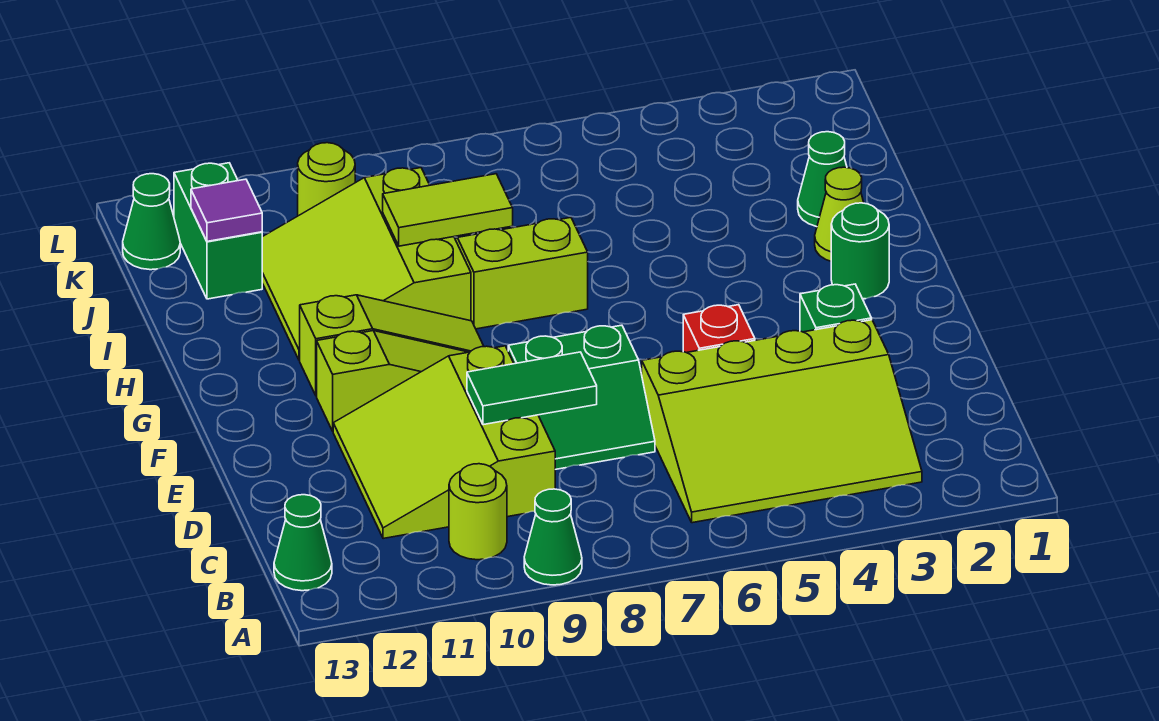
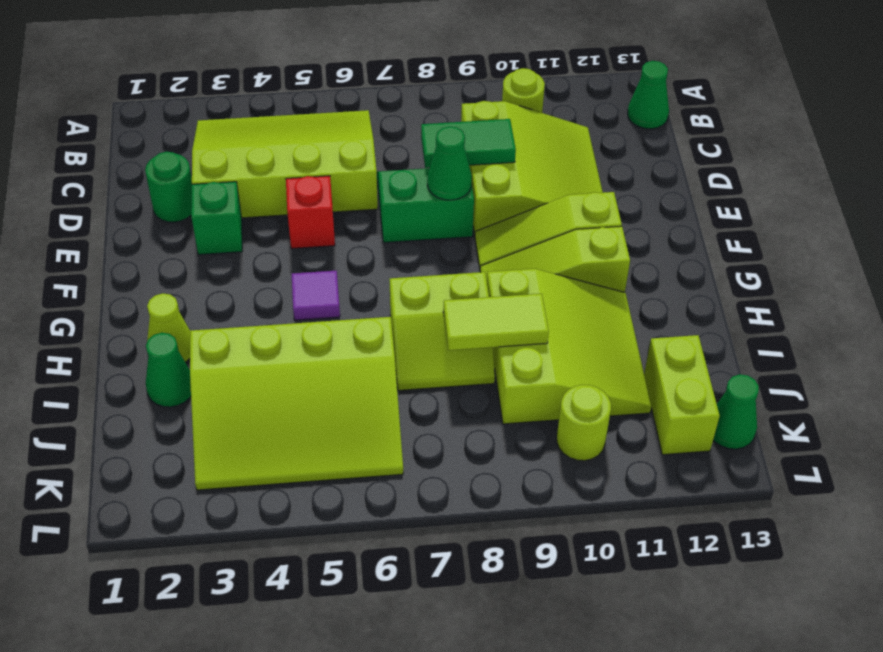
green 1x1 cone [524,489,582,585] -> green 1x1 cone moved to [427,126,472,200]
green 1x1 round brick [831,203,889,299] -> green 1x1 round brick moved to [145,152,192,222]
none -> lime 3x4 slope [190,317,403,490]
green 1x2 brick [174,163,262,299] -> lime 1x2 brick [644,335,720,455]
purple 1x1 tile [191,179,262,241] -> purple 1x1 tile moved to [292,270,340,320]

